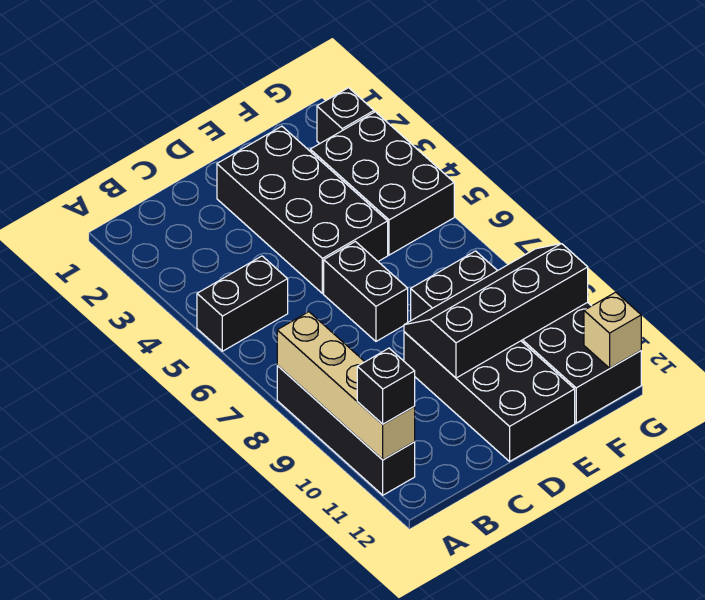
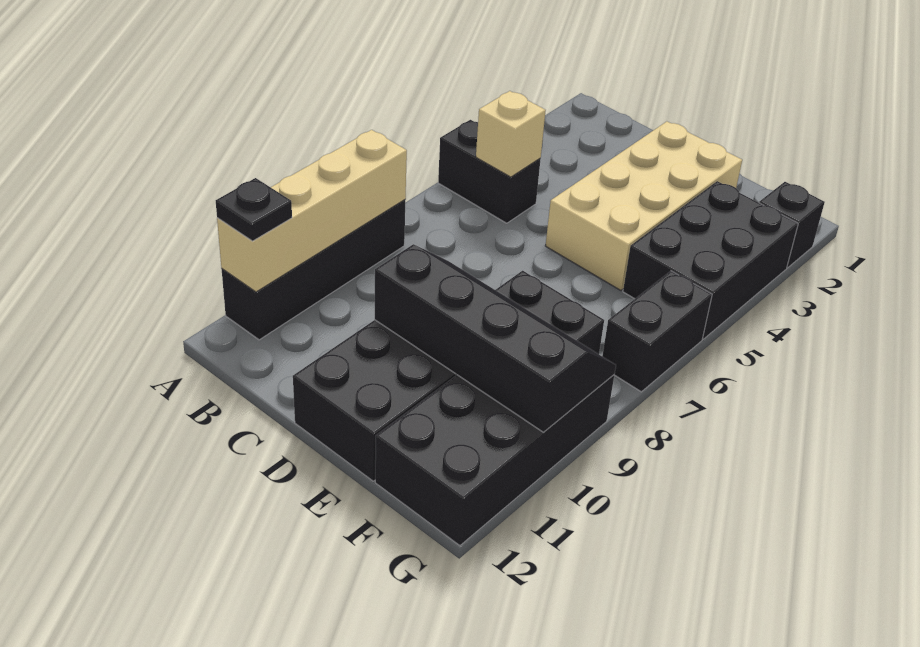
black 1x1 brick [357,348,415,424] -> black 1x1 plate [216,178,292,241]
black 2x4 brick [217,126,388,294] -> tan 2x4 brick [546,122,742,290]
black 1x2 brick [324,242,408,341] -> black 1x2 brick moved to [602,271,712,392]
tan 1x1 brick [584,292,641,368] -> tan 1x1 brick moved to [476,91,546,177]

